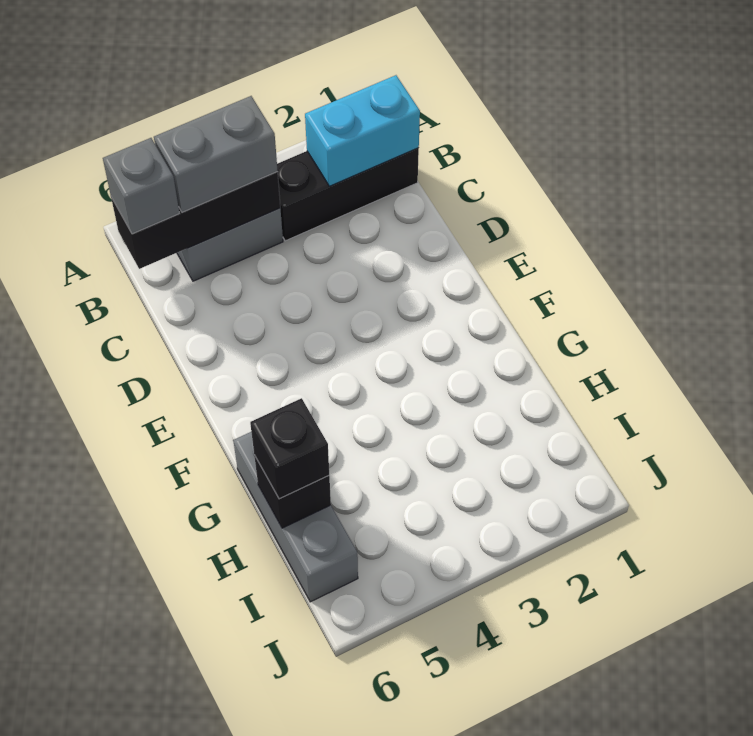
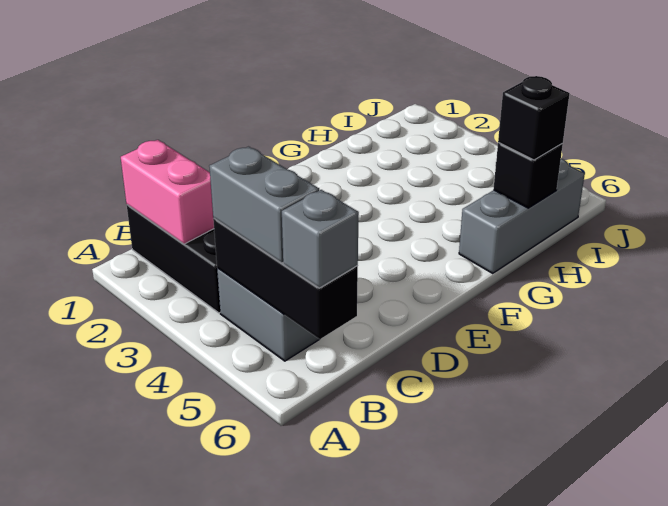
cyan 1x2 brick [305,75,420,186] -> pink 1x2 brick [121,140,214,244]

